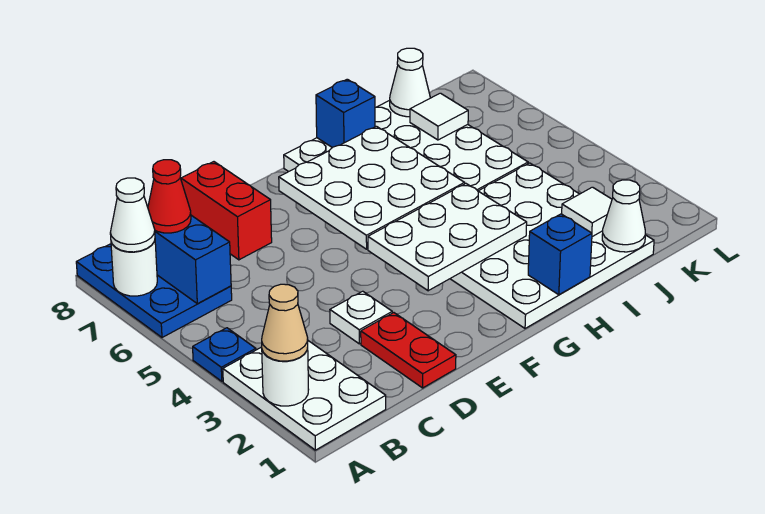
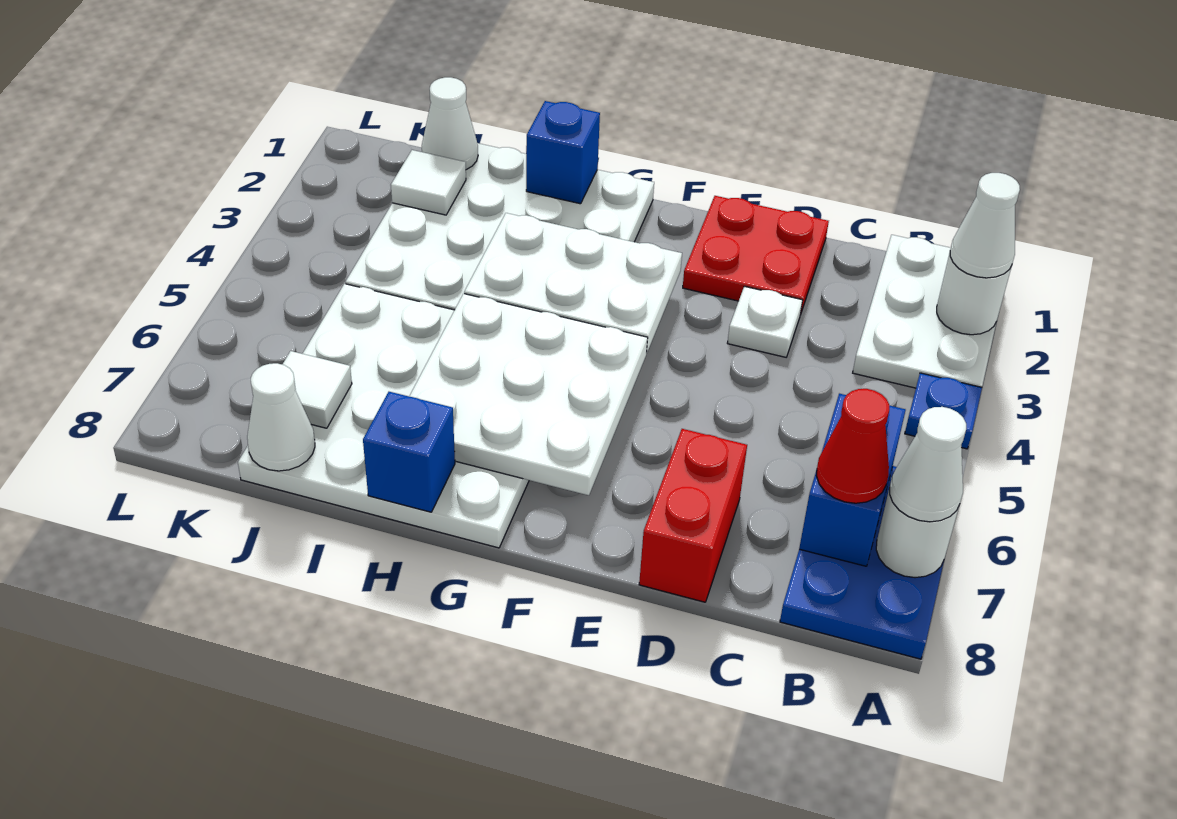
tan 1x1 cone [262,284,308,361] -> white 1x1 cone [950,173,1020,278]
red 1x2 plate [361,313,456,388] -> red 2x2 plate [683,196,829,315]

